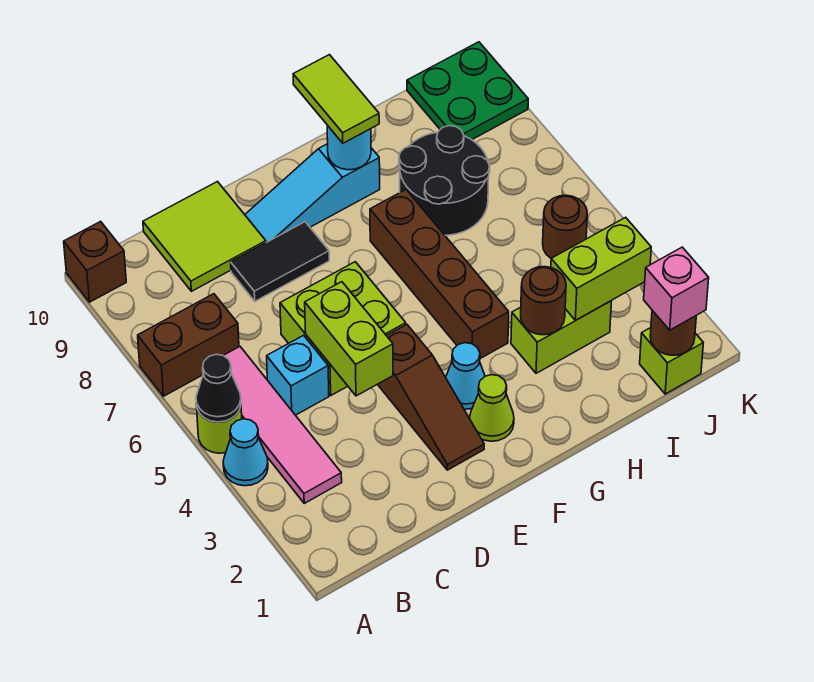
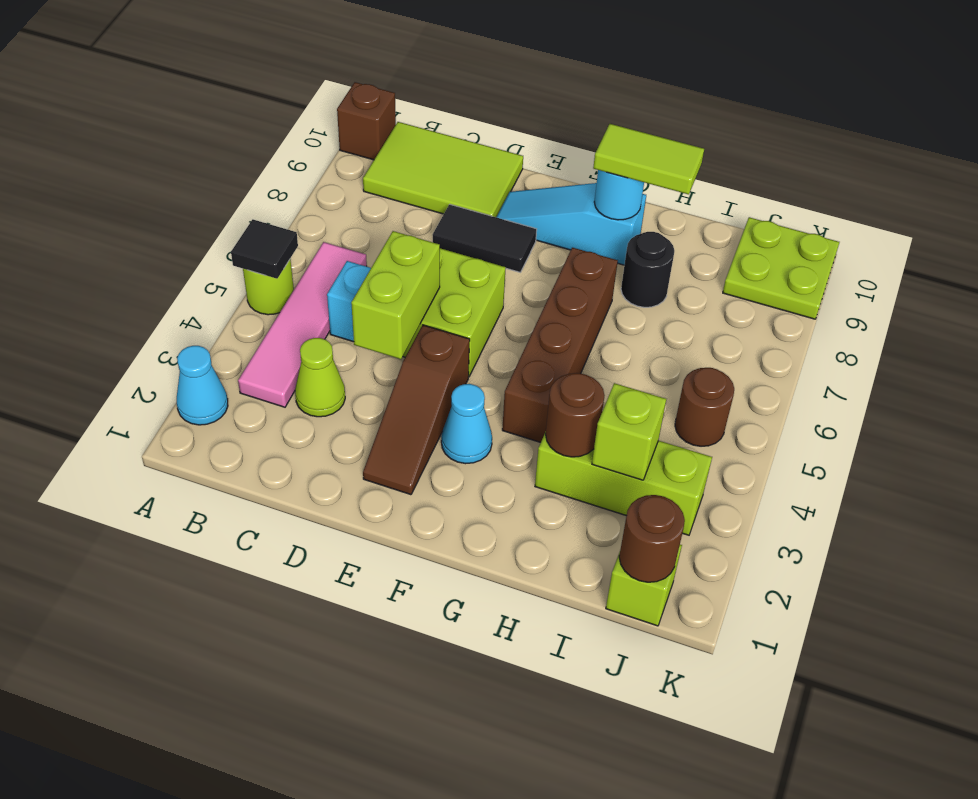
cyan 1x1 cone [223,419,268,486] -> cyan 1x1 cone moved to [177,346,228,425]
black 1x1 cone [196,354,241,422] -> black 1x1 tile [231,219,298,279]
brown 1x2 brick [138,294,239,396] -> none
lime 2x2 tile [143,182,266,291] -> lime 2x3 tile [363,122,523,217]
lime 1x1 cone [470,375,514,441] -> lime 1x1 cone moved to [295,338,345,417]
lime 1x2 tile [293,55,379,143] -> lime 1x2 tile turned to [593,124,704,194]
lime 1x2 brick [511,301,611,373] -> lime 1x3 brick [535,432,712,535]
black 2x2 round brick [399,126,490,235] -> black 1x1 round brick [621,232,674,307]
lime 1x2 brick [551,217,651,321] -> lime 1x1 brick [592,383,666,480]
pink 1x1 brick [644,247,709,330] -> none
green 2x2 plate [407,42,528,140] -> lime 2x2 plate [723,217,839,319]

